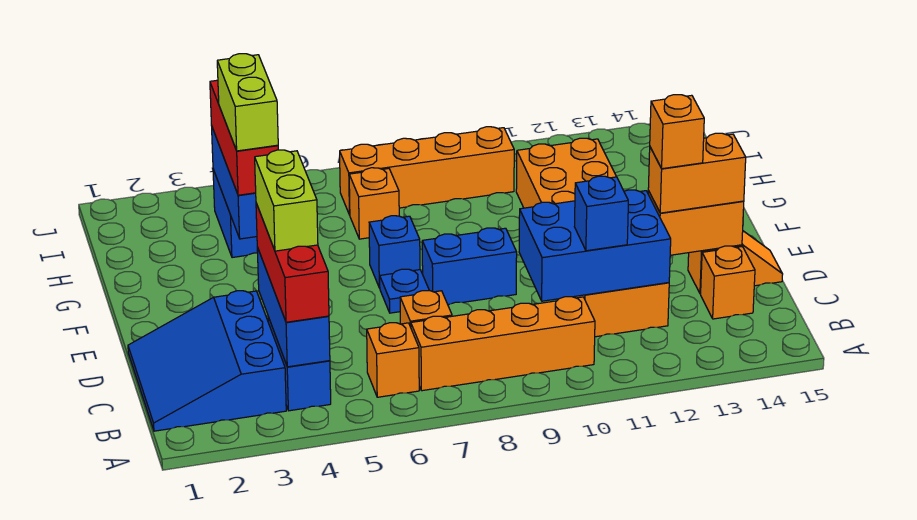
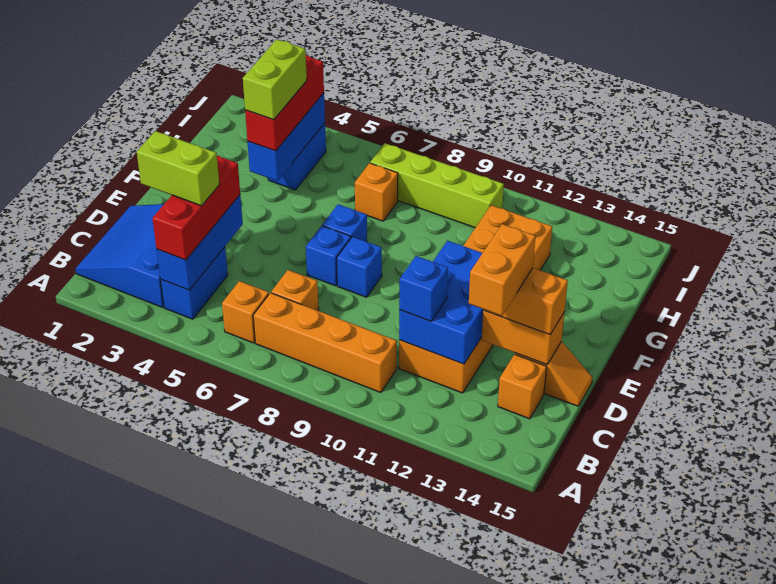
lime 1x2 brick [255,150,318,251] -> lime 1x2 brick turned to [137,131,219,206]
blue 2x3 brick [519,190,671,301] -> blue 2x3 brick turned to [399,241,483,364]
orange 1x1 brick [650,95,704,169] -> orange 1x2 brick [469,224,535,316]
blue 1x1 plate [380,269,429,313] -> blue 1x1 brick [306,226,351,286]
blue 1x2 brick [422,228,517,305] -> blue 1x1 brick [337,237,382,297]
orange 1x4 brick [340,127,514,215] -> lime 1x4 brick [370,143,504,228]

